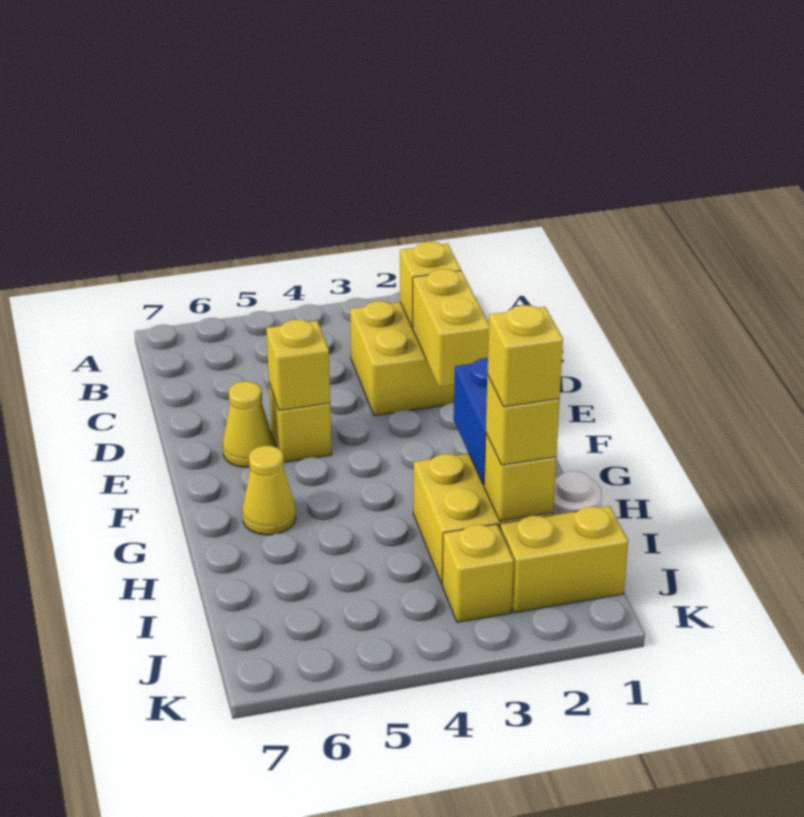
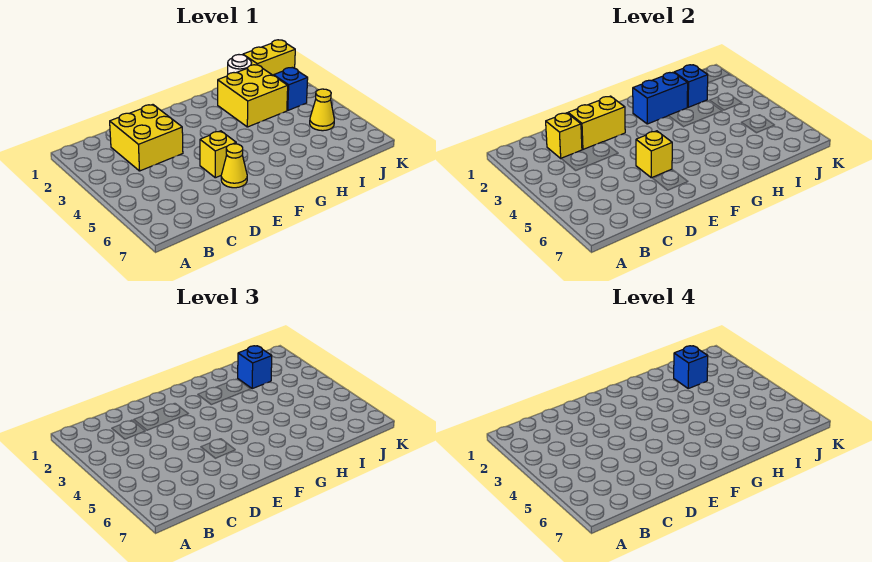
yellow 1x1 cone [242,446,296,535] -> yellow 1x1 cone moved to [310,89,334,131]
yellow 1x1 brick [484,434,556,521] -> blue 1x1 brick [674,65,708,107]
yellow 1x1 brick [486,375,560,465] -> blue 1x1 brick [238,346,272,389]
yellow 1x1 brick [488,305,563,407] -> blue 1x1 brick [674,346,708,389]
yellow 1x2 brick [500,506,628,613] -> yellow 1x2 brick turned to [243,40,295,76]
yellow 1x1 brick [442,524,514,622] -> blue 1x1 brick [274,68,308,110]

